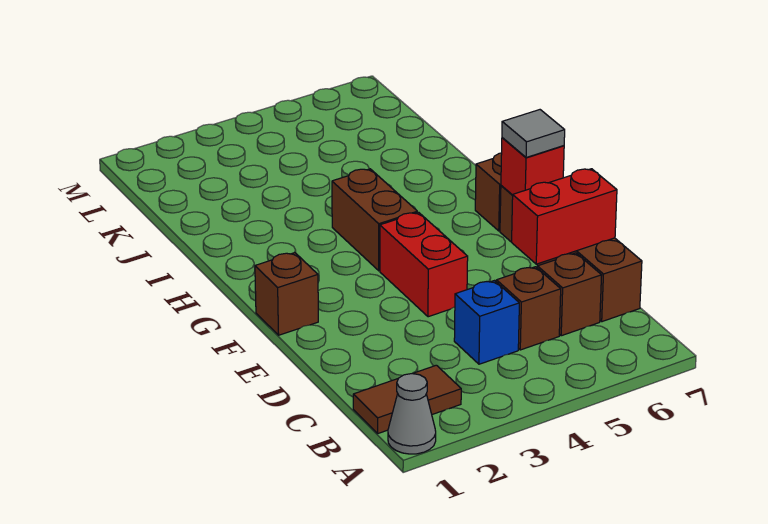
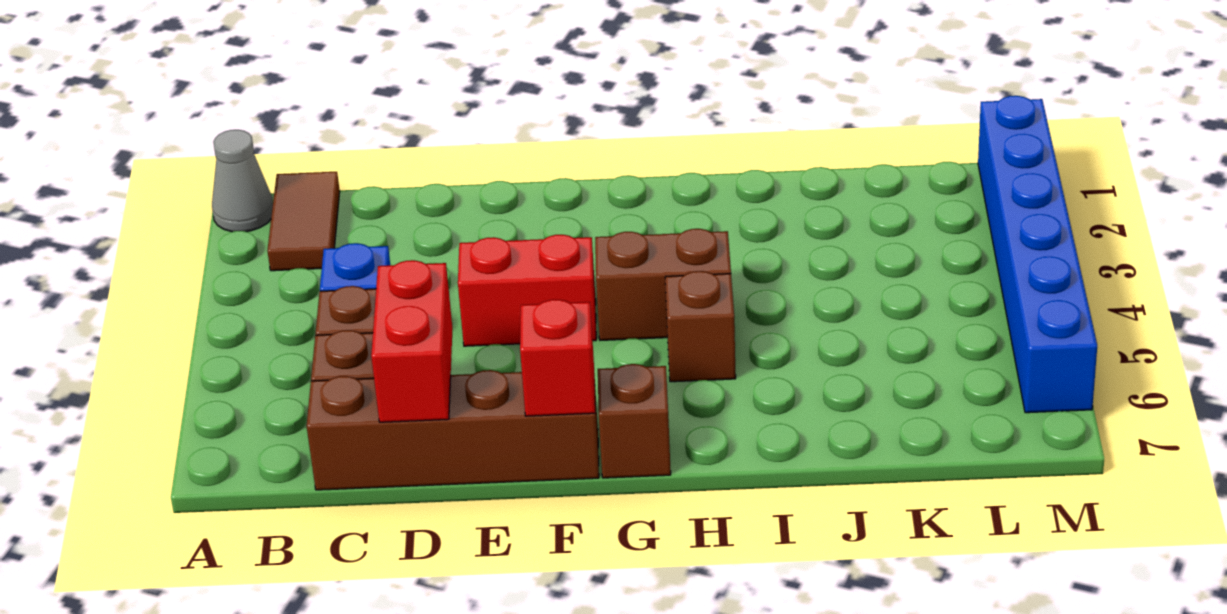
brown 1x1 brick [255,253,318,335] -> brown 1x1 brick moved to [665,271,736,382]
grey 1x1 tile [502,110,565,158] -> none
none -> blue 1x6 brick [978,96,1097,413]

